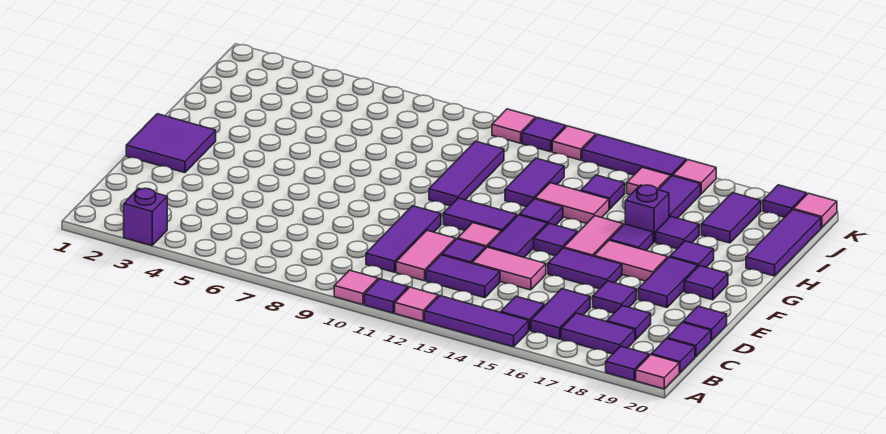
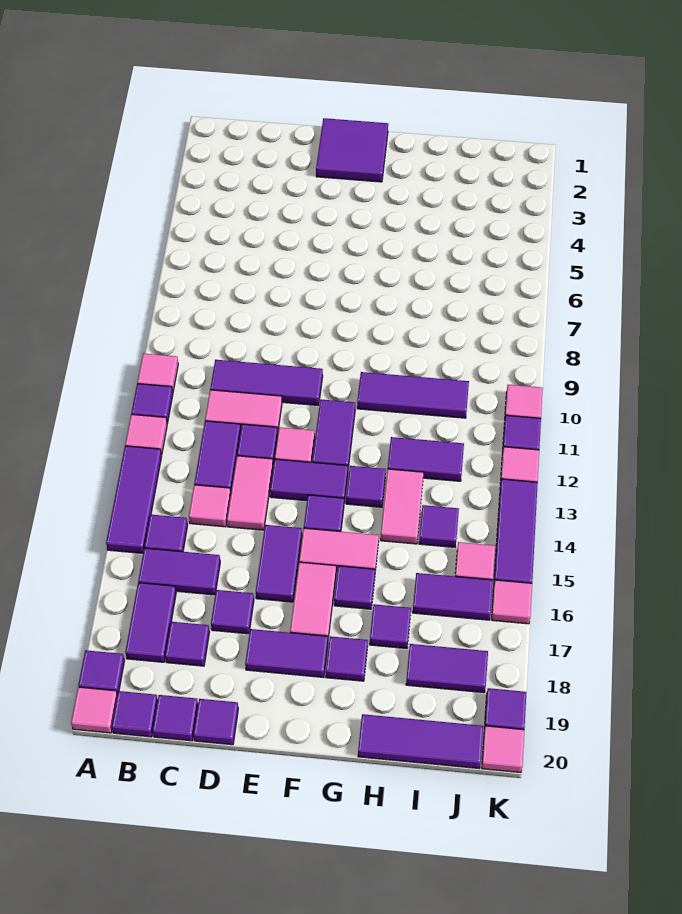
purple 1x1 brick [124,188,167,246] -> none
none -> pink 1x1 tile [189,485,231,527]
purple 1x1 tile [684,266,728,300] -> none
purple 1x1 brick [625,185,669,242] -> none

